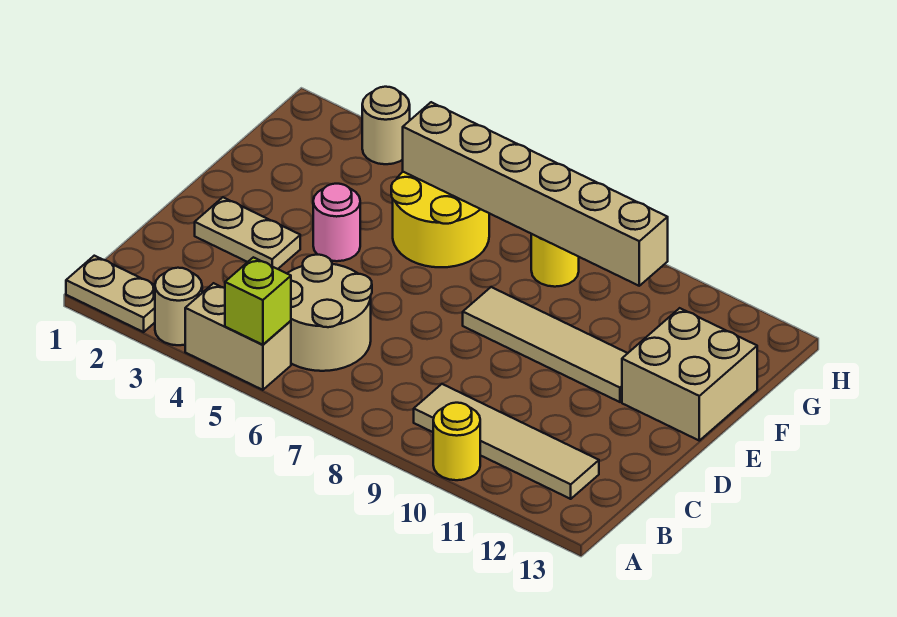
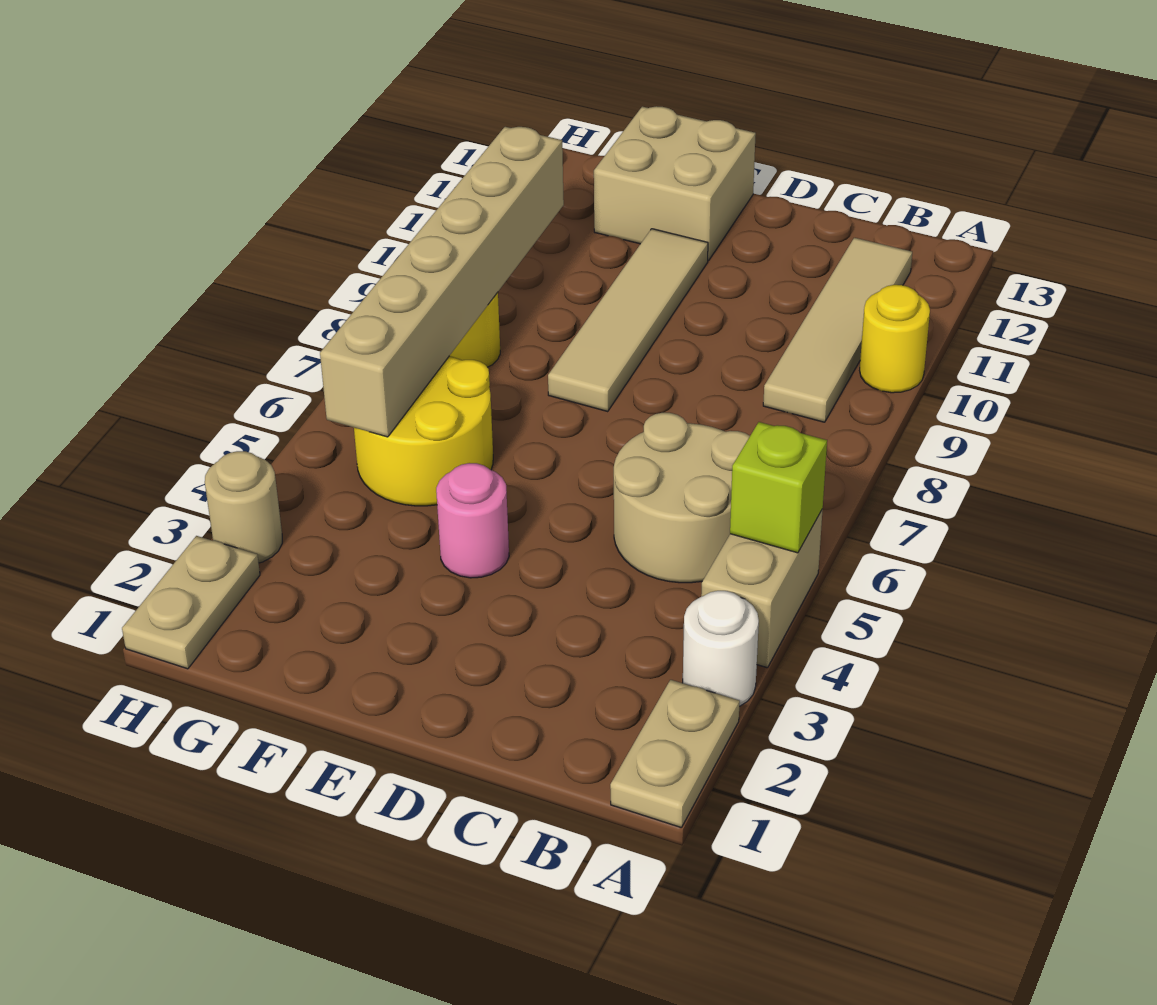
tan 1x1 round brick [155,268,202,345] -> white 1x1 round brick [683,591,759,706]
tan 1x2 plate [195,197,300,269] -> tan 1x2 plate moved to [122,536,260,669]

